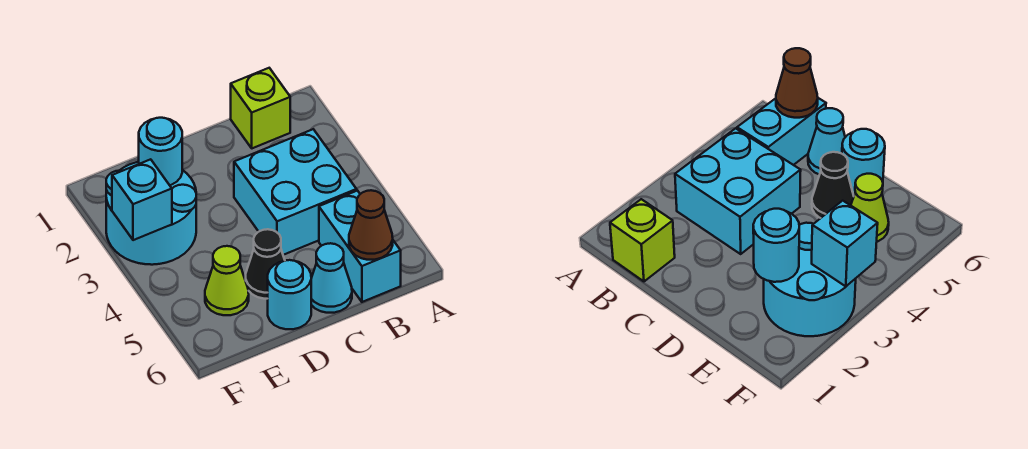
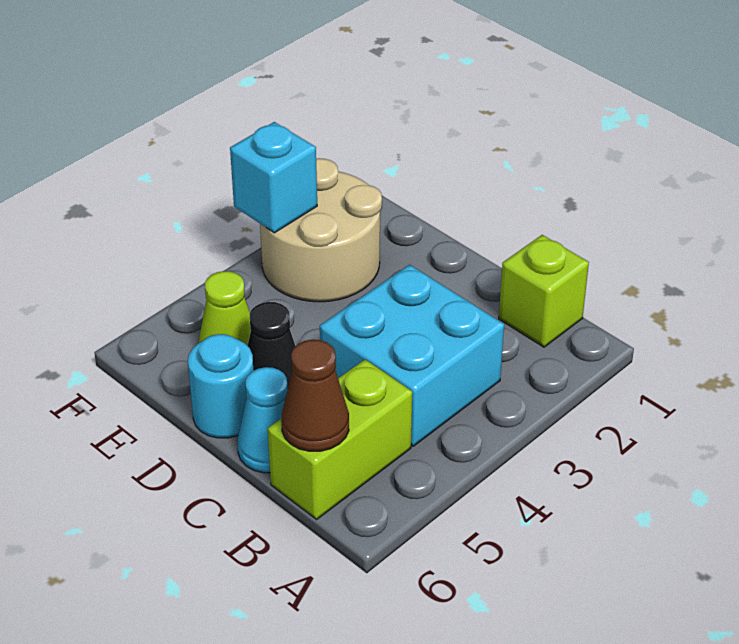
cyan 1x2 brick [319,191,401,302] -> lime 1x2 brick [268,360,412,519]
cyan 2x2 round brick [106,162,196,265] -> tan 2x2 round brick [260,158,382,302]
cyan 1x1 round brick [139,118,182,185] -> none

